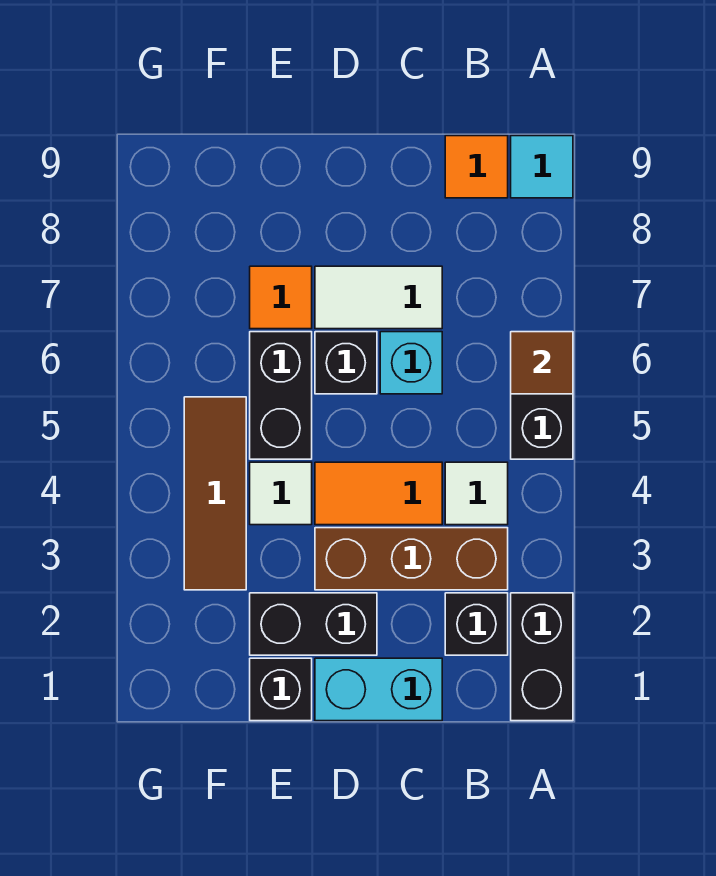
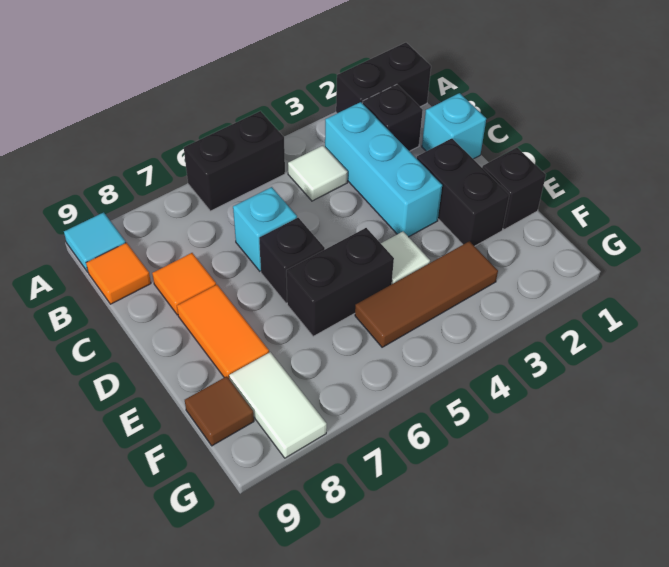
brown 1x1 tile [511,332,573,394] -> brown 1x1 tile moved to [185,376,254,446]
brown 1x3 brick [315,528,508,590] -> cyan 1x3 brick [325,102,442,237]
cyan 1x2 brick [315,658,442,721] -> cyan 1x1 brick [422,93,486,159]
orange 1x2 tile [315,462,442,525] -> orange 1x2 tile moved to [177,285,269,378]
white 1x2 tile [315,266,442,329] -> white 1x2 tile moved to [229,352,327,458]
orange 1x1 tile [250,266,312,329] -> orange 1x1 tile moved to [152,253,216,315]

